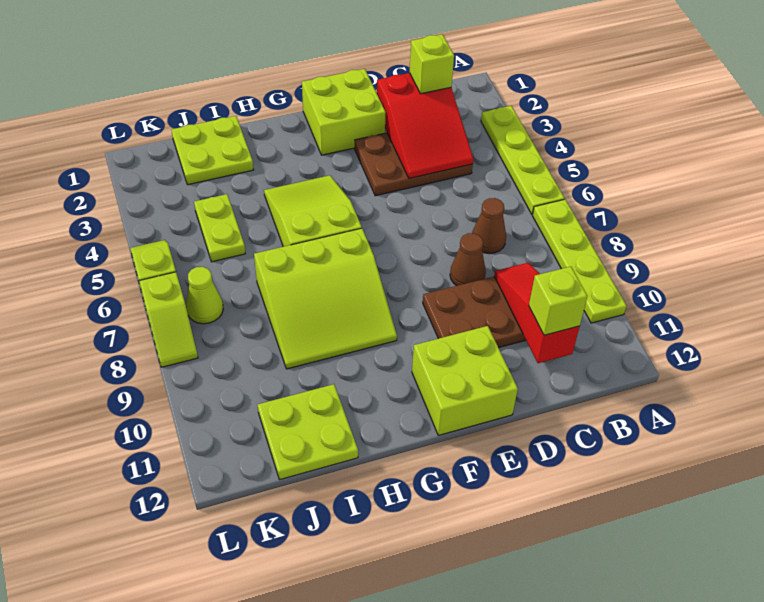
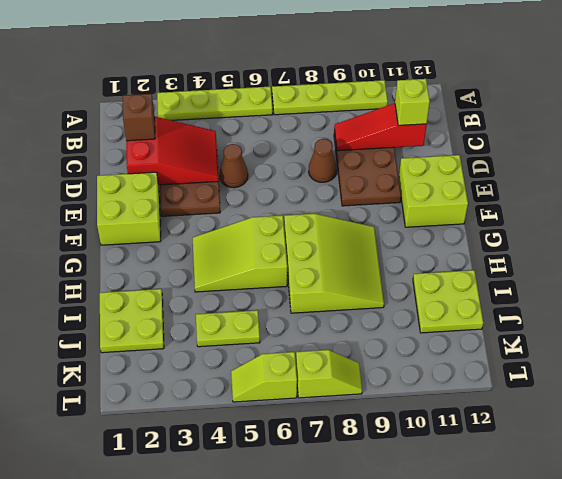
lime 1x1 brick [410,34,454,94] -> brown 1x1 brick [123,94,155,141]
brown 1x1 cone [472,198,506,254] -> brown 1x1 cone moved to [220,144,248,188]
lime 1x1 cone [186,267,223,324] -> none

